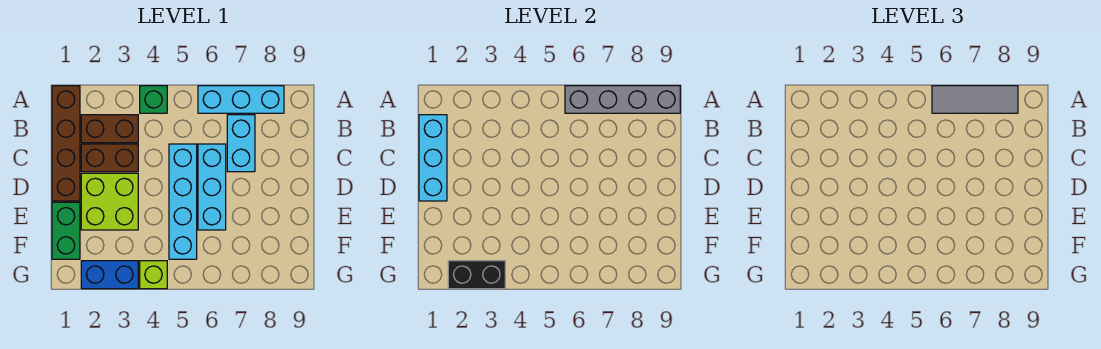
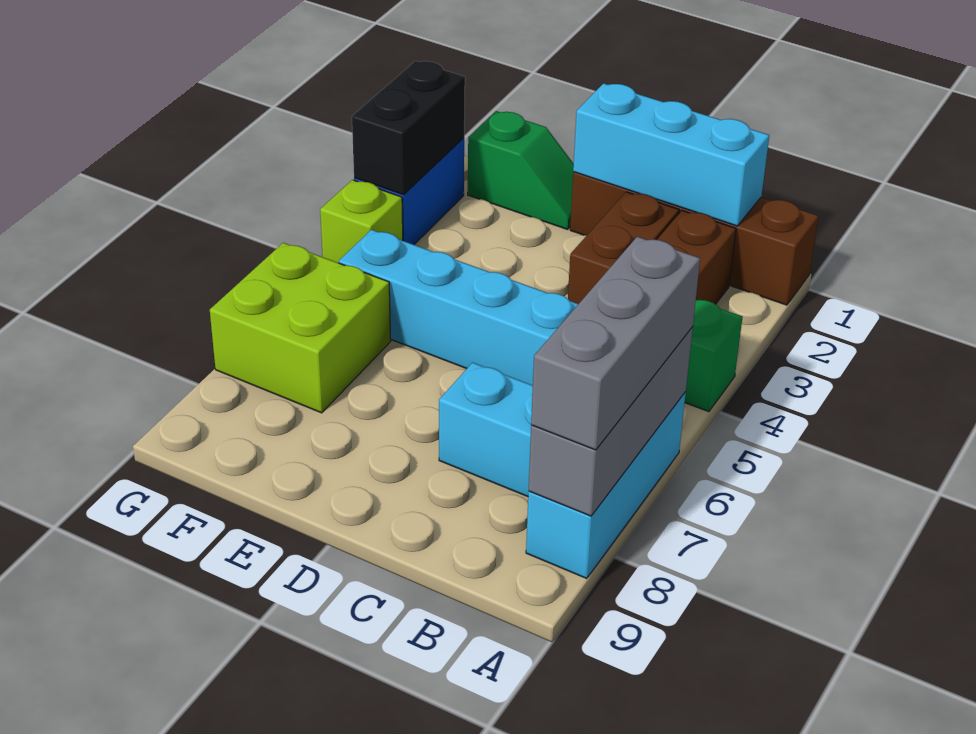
grey 1x4 brick [565,86,680,113] -> grey 1x3 brick [529,327,693,516]
grey 1x3 tile [932,86,1018,113] -> grey 1x3 brick [531,237,700,450]
cyan 1x3 brick [198,144,226,230] -> none
lime 2x2 brick [81,173,138,230] -> lime 2x2 brick moved to [210,243,391,413]
green 1x2 brick [52,202,80,259] -> green 1x2 slope [468,111,574,229]

